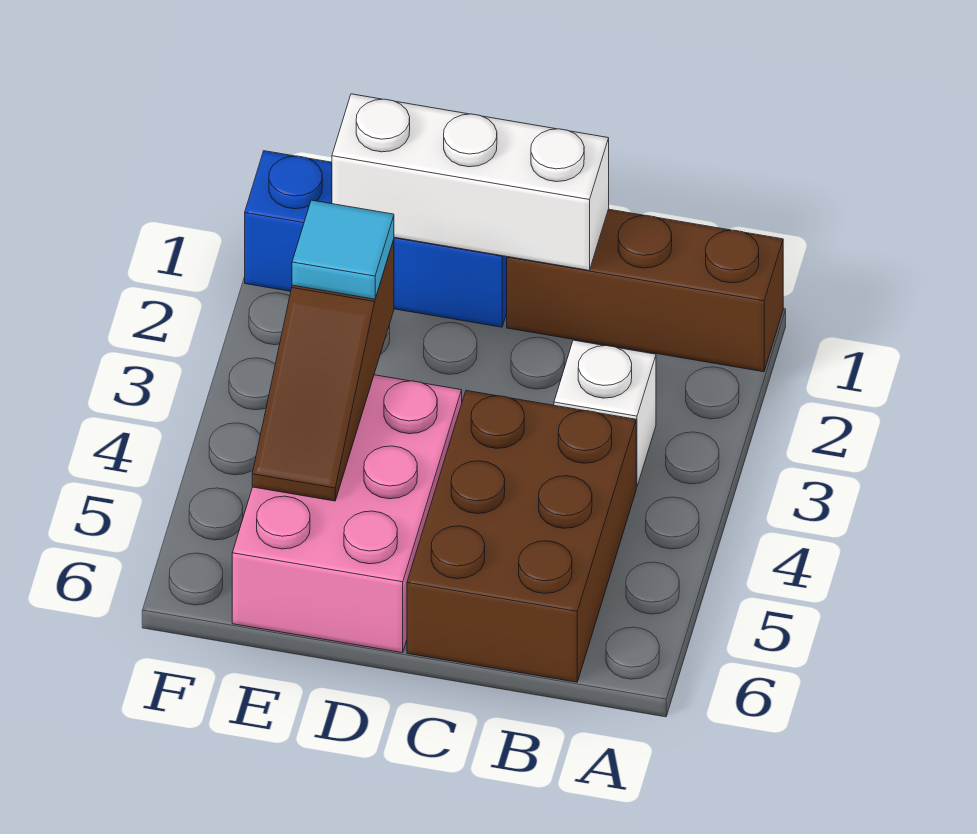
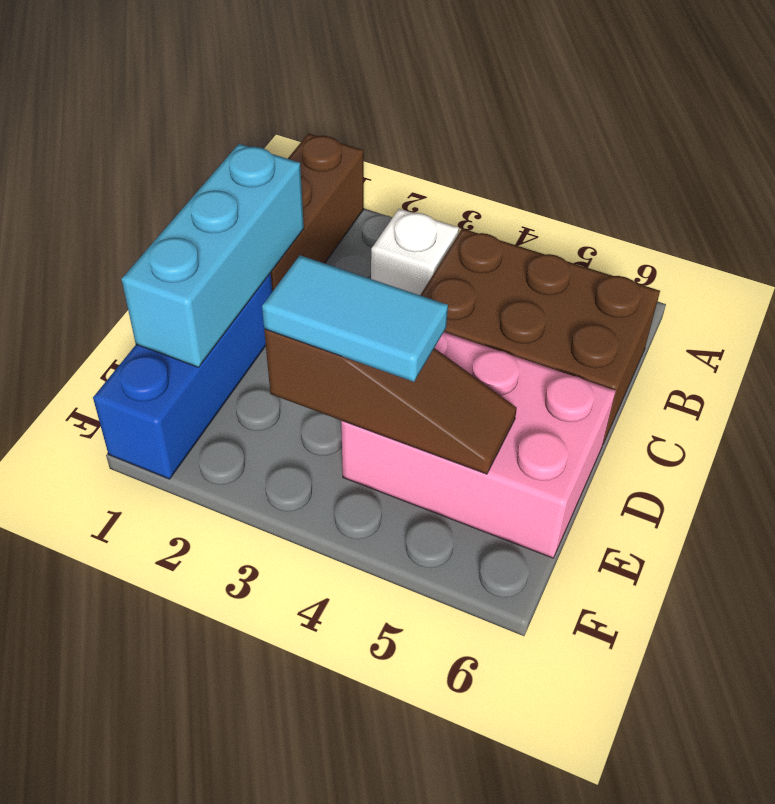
white 1x3 brick [332,94,609,270] -> cyan 1x3 brick [122,144,304,367]
cyan 1x1 tile [292,200,394,299] -> cyan 1x2 tile [262,255,448,382]

